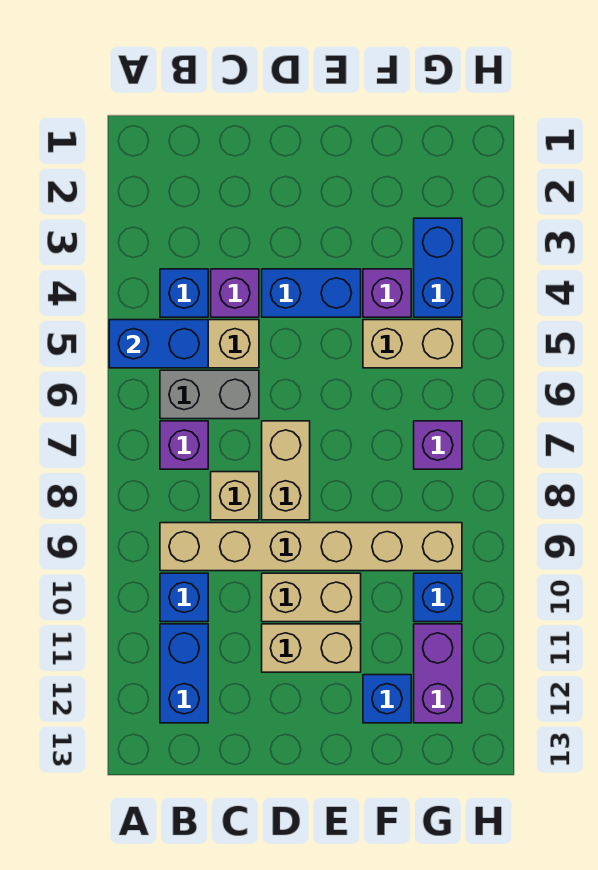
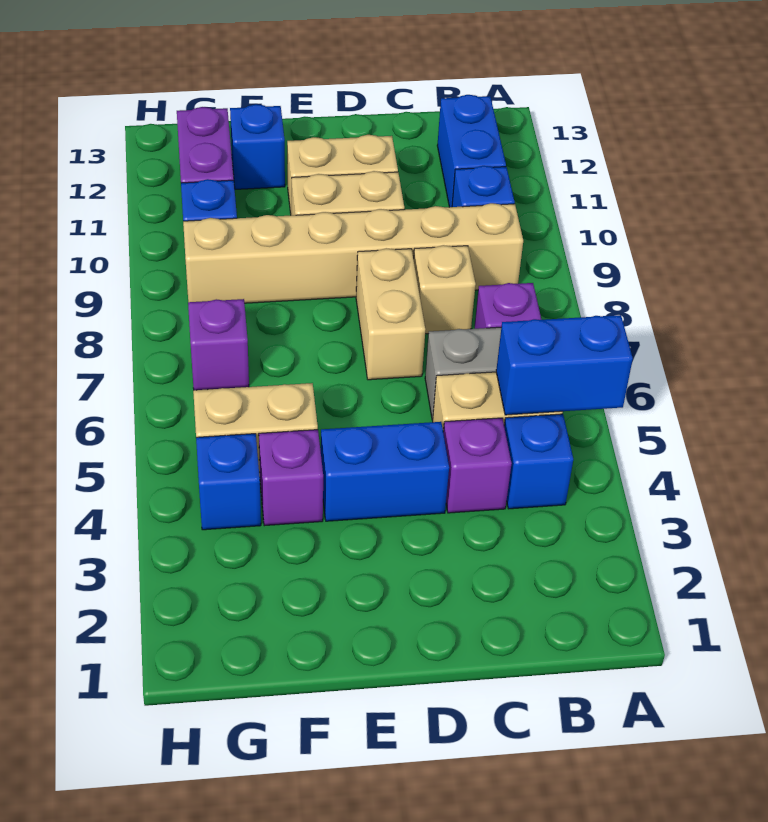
blue 1x2 brick [414,218,462,317] -> blue 1x1 brick [196,434,261,530]

